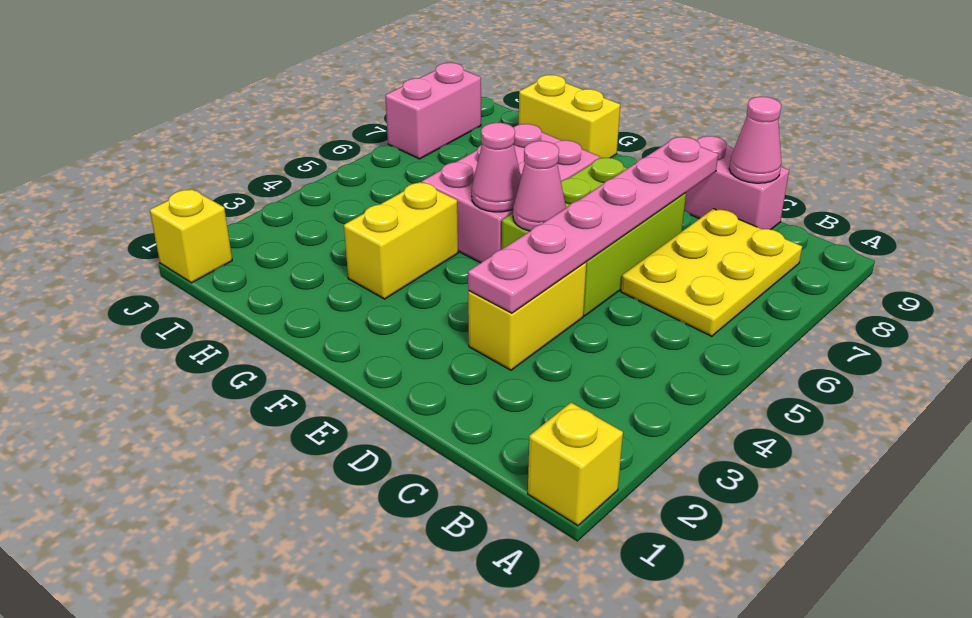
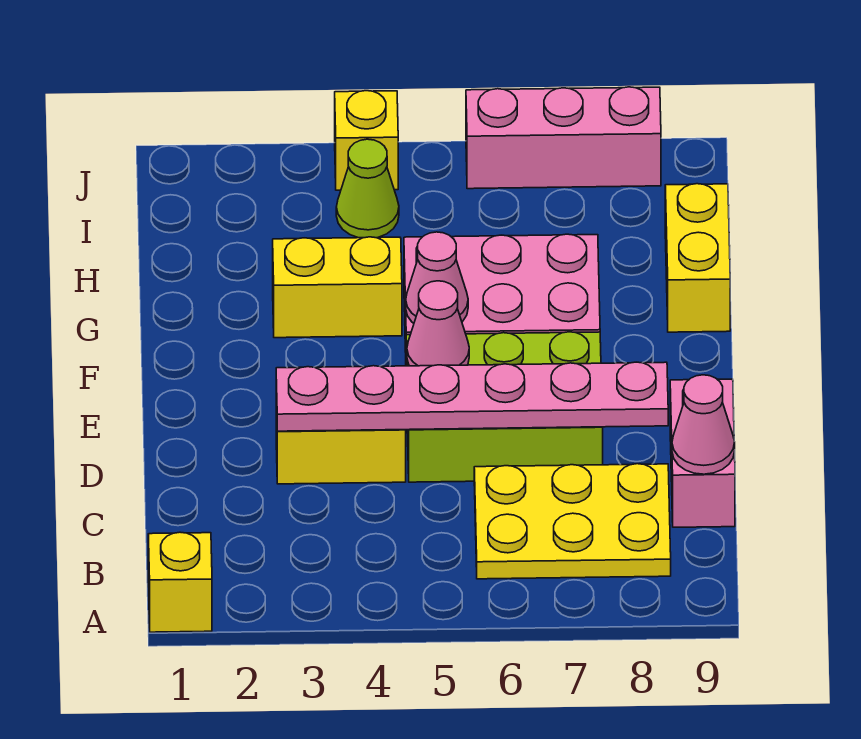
none -> lime 1x1 cone [336,139,399,238]
yellow 1x1 brick [150,189,232,283] -> yellow 1x1 brick moved to [335,91,398,190]
pink 1x2 brick [385,63,481,159] -> pink 1x3 brick [466,87,661,189]

